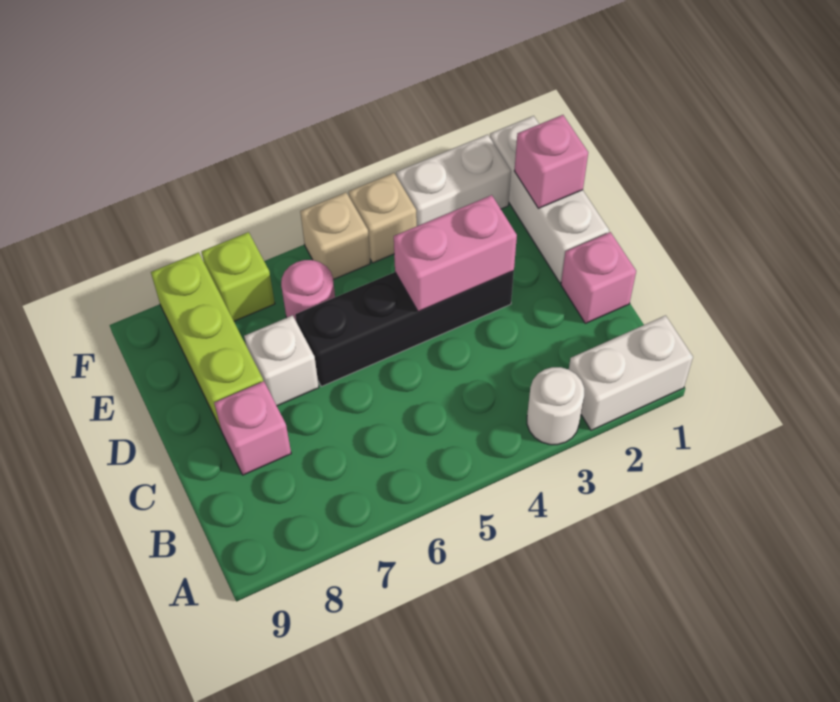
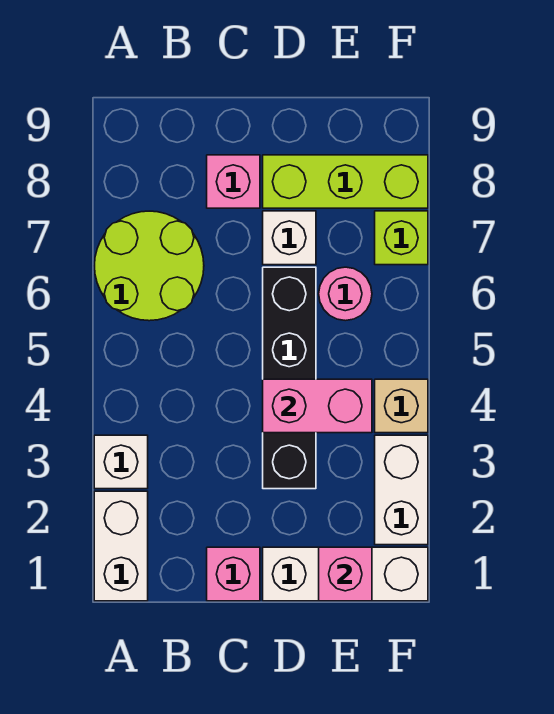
white 1x1 round brick [527,367,584,445] -> white 1x1 brick [94,435,148,489]
none -> lime 2x2 round brick [94,211,204,321]
pink 1x2 brick [394,195,517,312] -> pink 1x2 brick turned to [263,379,372,433]
tan 1x1 brick [300,192,370,280] -> none

